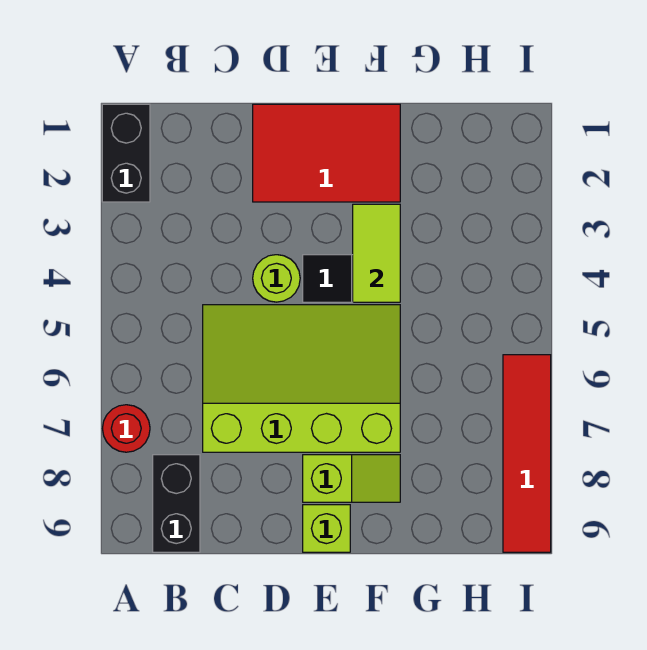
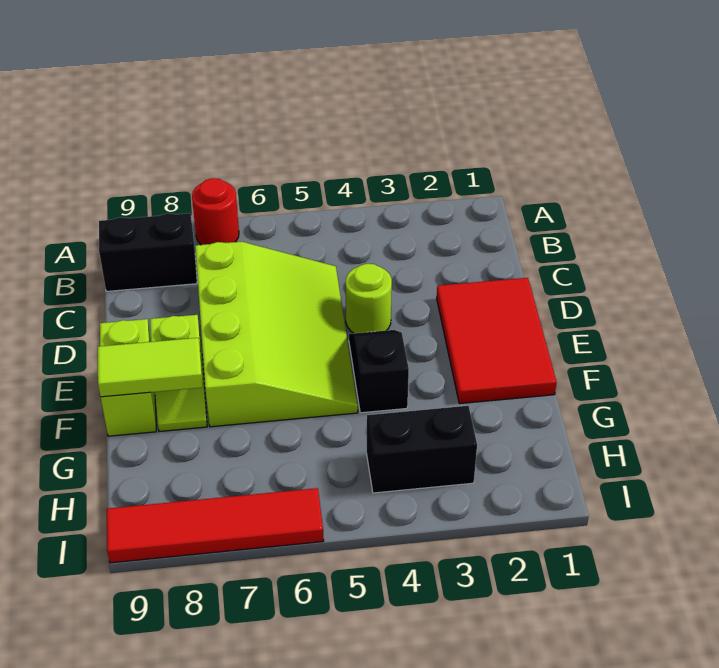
black 1x2 brick [102,104,150,202] -> black 1x2 brick moved to [367,406,477,493]
lime 1x1 brick [303,505,350,552] -> lime 1x2 brick [100,319,156,436]
lime 1x2 tile [353,204,400,302] -> lime 1x2 tile moved to [98,338,203,397]

